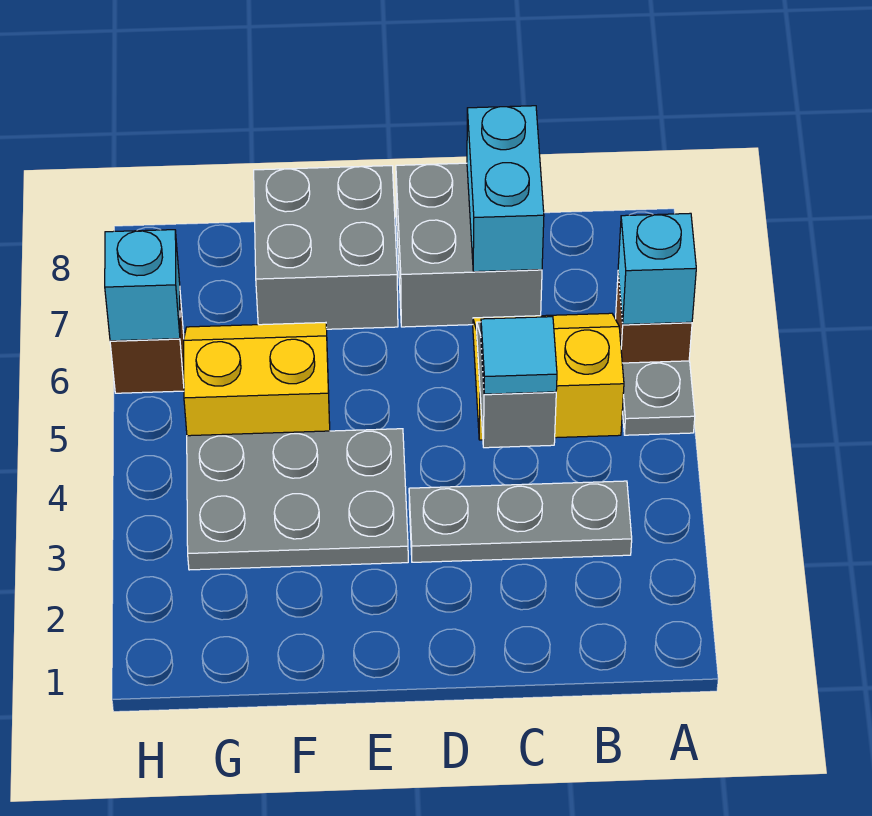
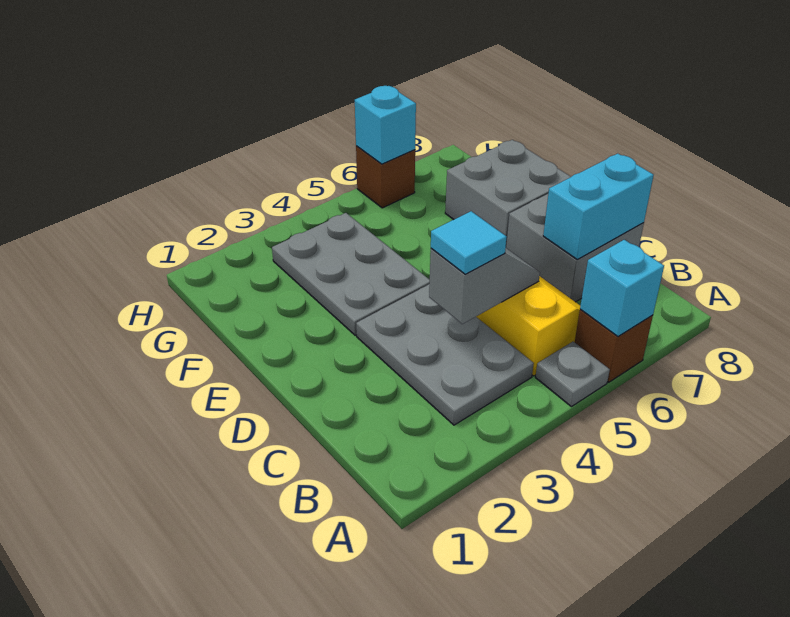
grey 1x3 plate [409,481,632,562] -> grey 2x3 plate [356,284,534,425]
yellow 2x2 slope [184,323,330,436] -> none

